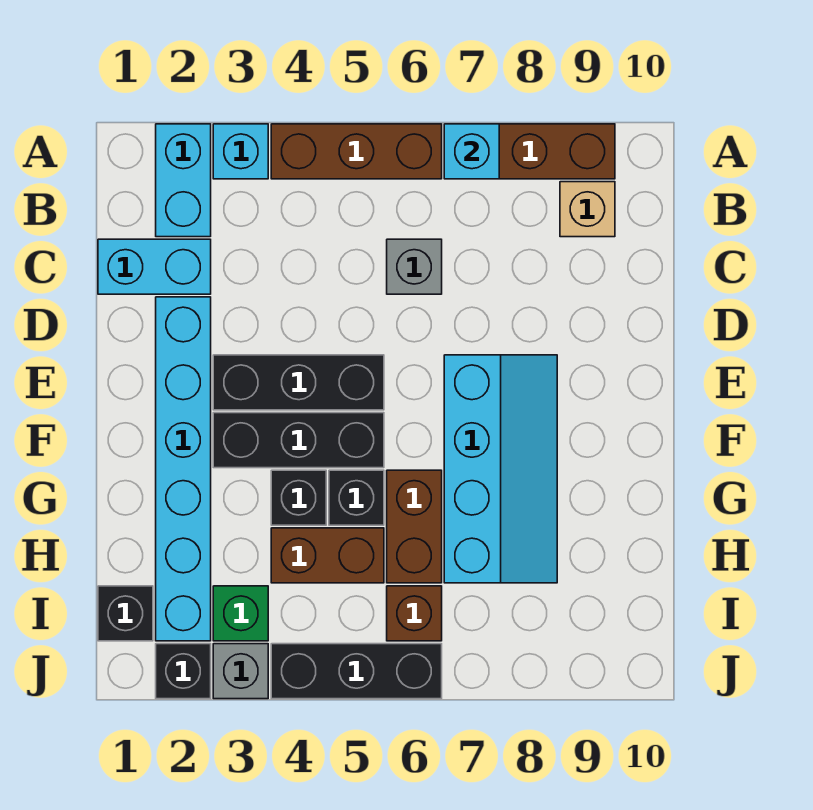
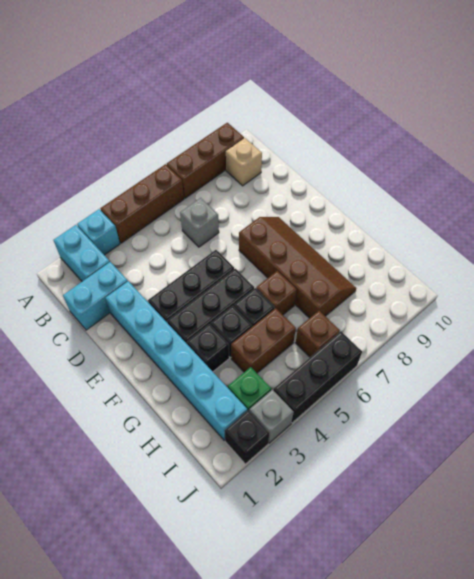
cyan 1x1 brick [444,124,499,179] -> none
cyan 2x4 slope [444,355,557,583] -> brown 2x4 slope [239,217,356,318]
brown 1x2 brick [387,470,442,583] -> brown 1x1 brick [256,271,297,315]
black 1x1 brick [98,586,153,641] -> black 1x1 brick moved to [187,324,229,371]

